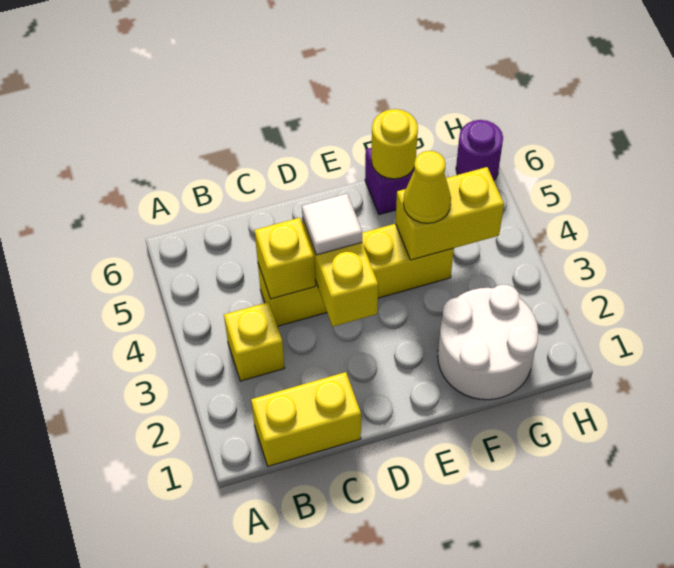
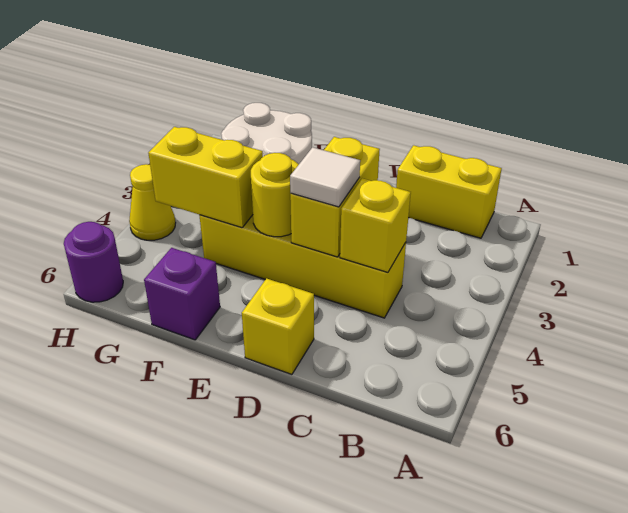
yellow 1x1 brick [224,302,285,381] -> yellow 1x1 brick moved to [242,278,314,374]
yellow 1x1 cone [403,151,451,223] -> yellow 1x1 cone moved to [129,164,176,240]
yellow 1x1 round brick [371,109,418,179] -> yellow 1x1 round brick moved to [251,153,299,237]

